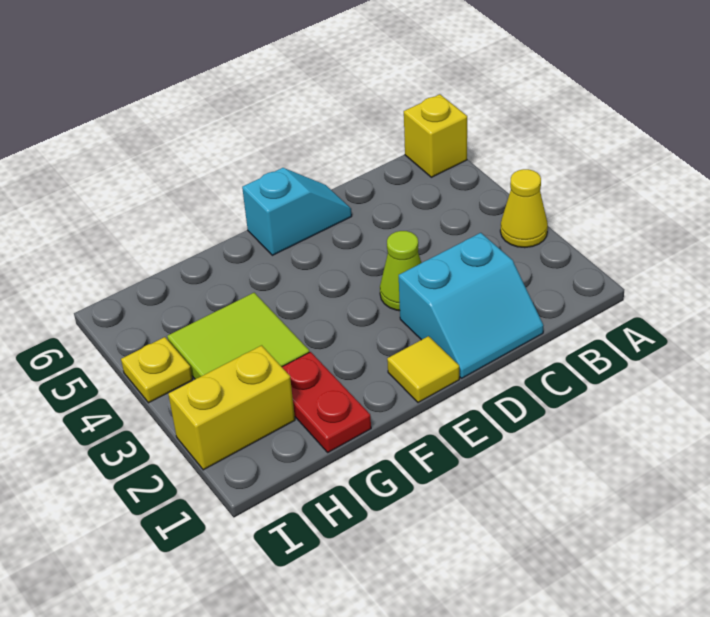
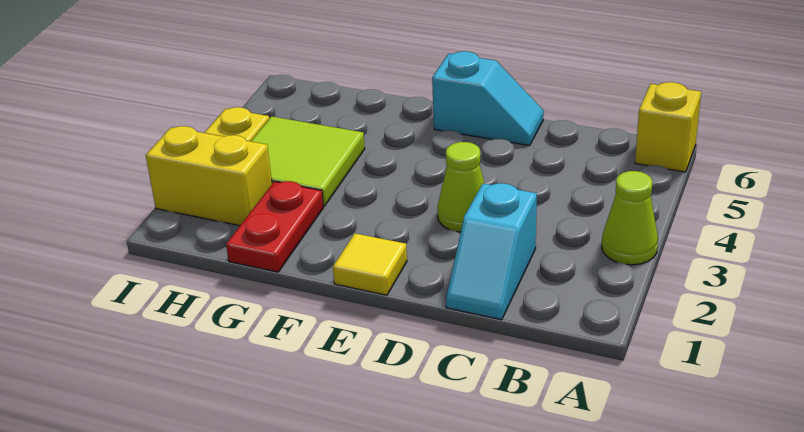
yellow 1x1 cone [500,169,548,248] -> lime 1x1 cone [602,171,658,265]
cyan 2x2 slope [399,233,544,378] -> cyan 1x2 slope [446,183,537,320]

